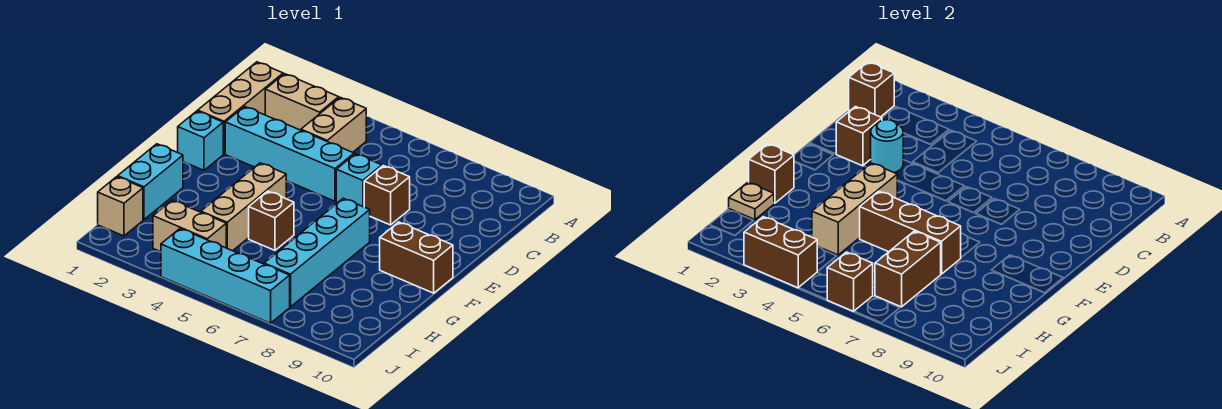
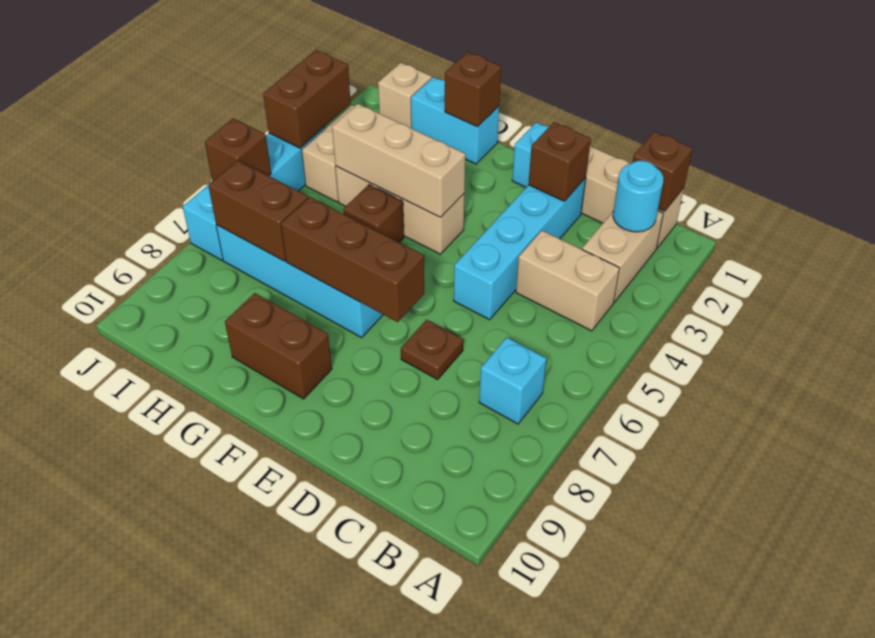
cyan 1x1 round brick [871,120,903,173] -> cyan 1x1 round brick moved to [613,161,664,232]
cyan 1x1 brick [336,154,382,207] -> cyan 1x1 brick moved to [479,337,546,424]
brown 1x1 brick [364,166,410,225] -> brown 1x1 plate [401,320,463,379]
brown 1x2 brick [380,222,453,293] -> brown 1x2 brick turned to [225,293,332,399]
brown 1x3 brick [860,191,961,274] -> brown 1x3 brick turned to [281,197,424,322]
tan 1x1 plate [729,182,774,220] -> none

